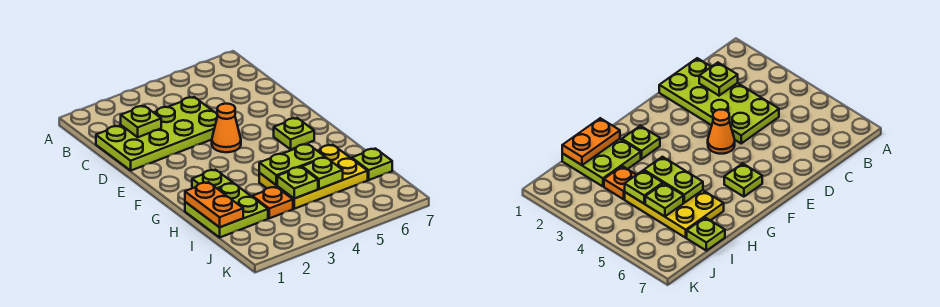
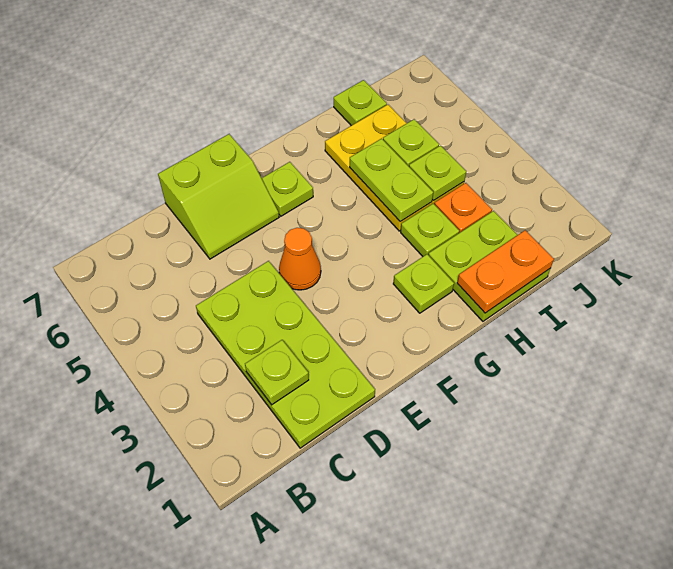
none -> lime 2x2 slope [158,134,279,259]
none -> lime 1x1 plate [401,204,459,256]

